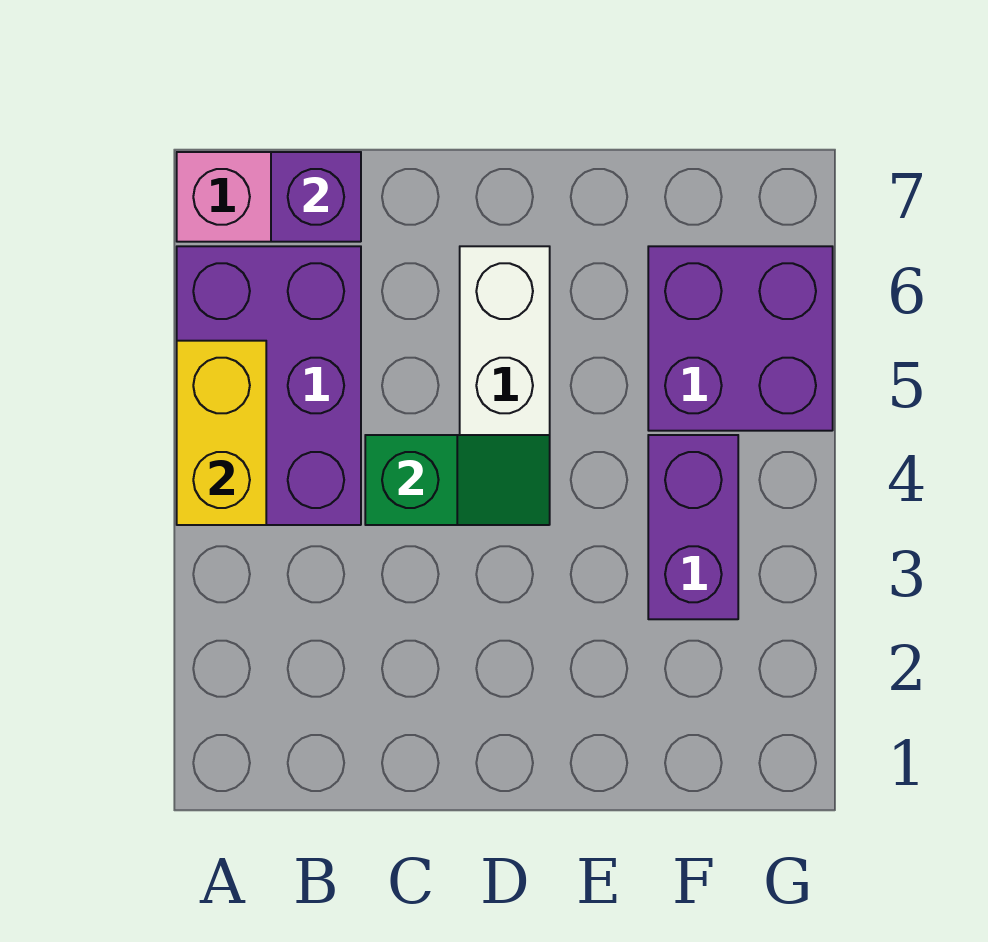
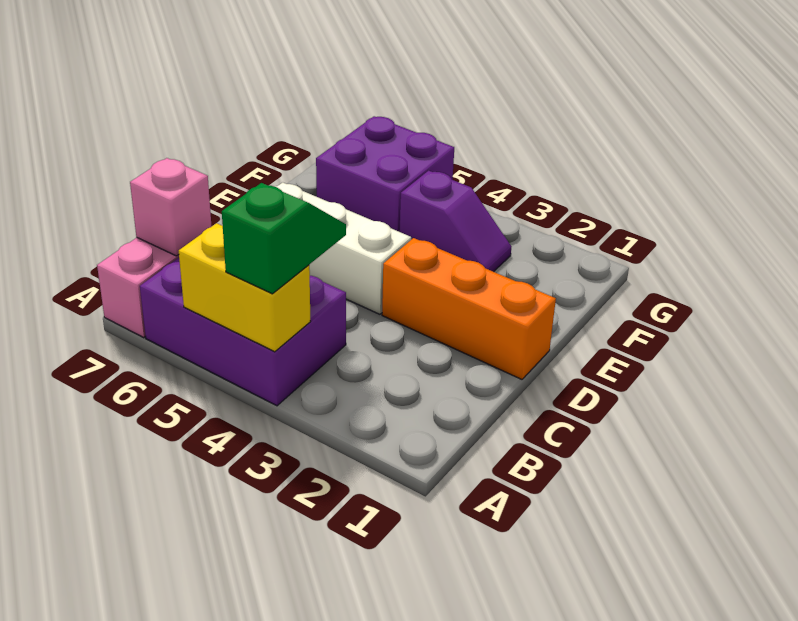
purple 1x1 brick [271,152,361,242] -> pink 1x1 brick [130,158,212,256]
green 1x2 slope [365,435,550,525] -> green 1x2 slope moved to [222,183,346,294]
none -> orange 1x3 brick [382,238,556,379]
purple 1x2 brick [648,435,738,619] -> purple 1x2 slope [399,171,512,272]

